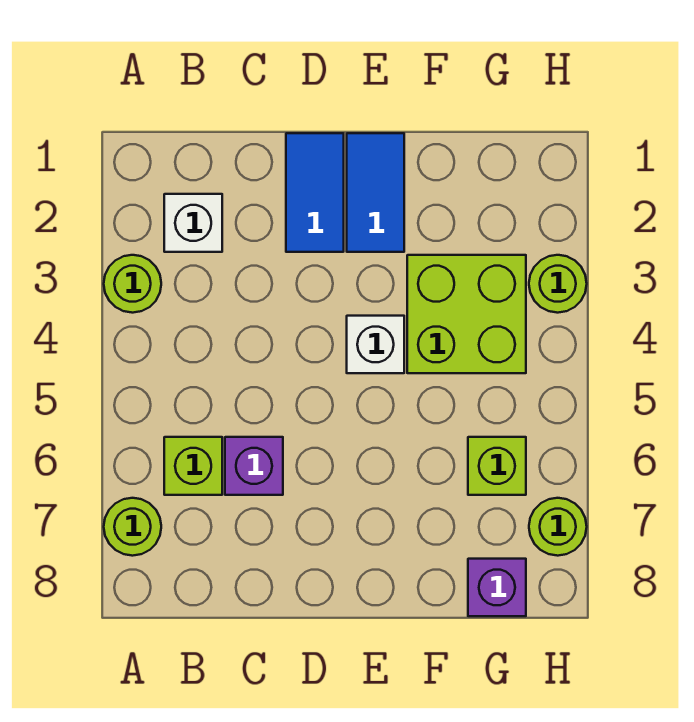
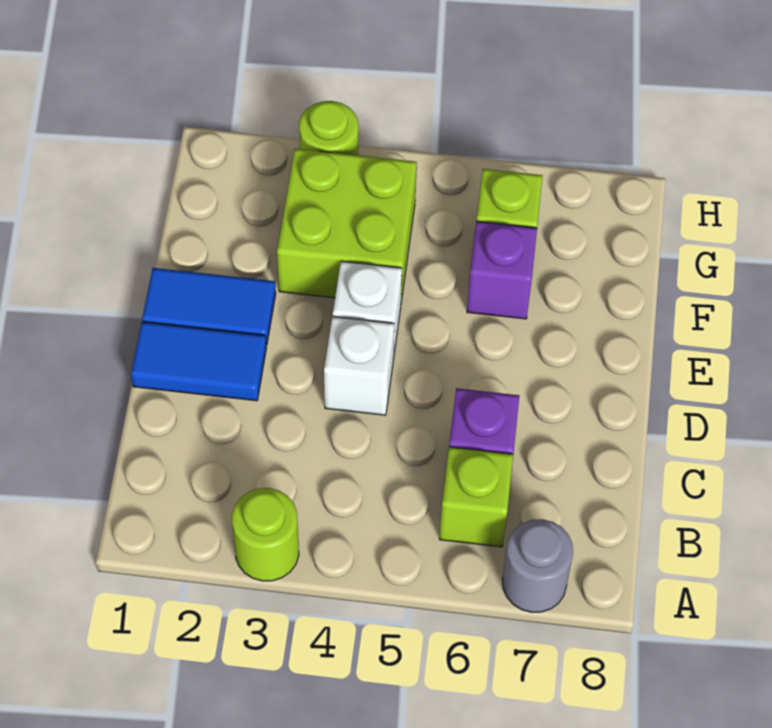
lime 1x1 round brick [104,498,161,556] -> grey 1x1 round brick [502,519,573,612]
white 1x1 brick [164,194,222,252] -> white 1x1 brick moved to [324,317,394,415]
purple 1x1 brick [468,559,526,616] -> purple 1x1 brick moved to [467,221,537,319]
lime 1x1 round brick [529,498,587,556] -> none

